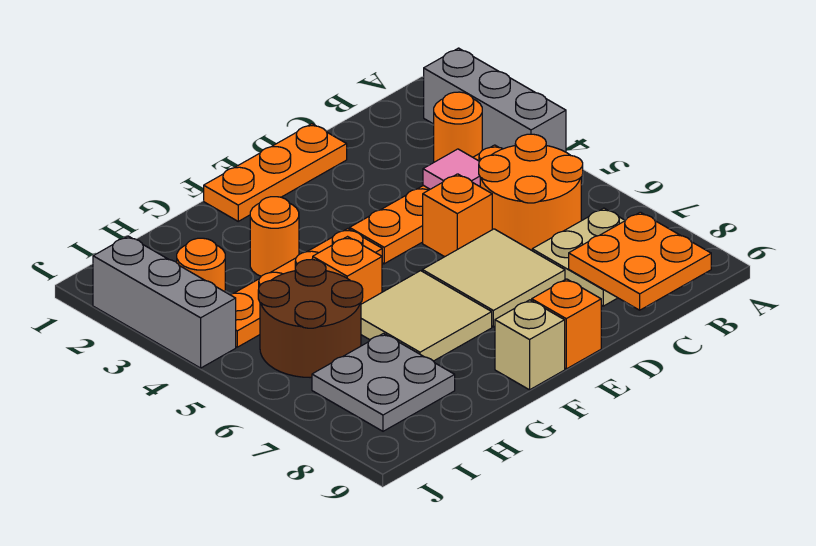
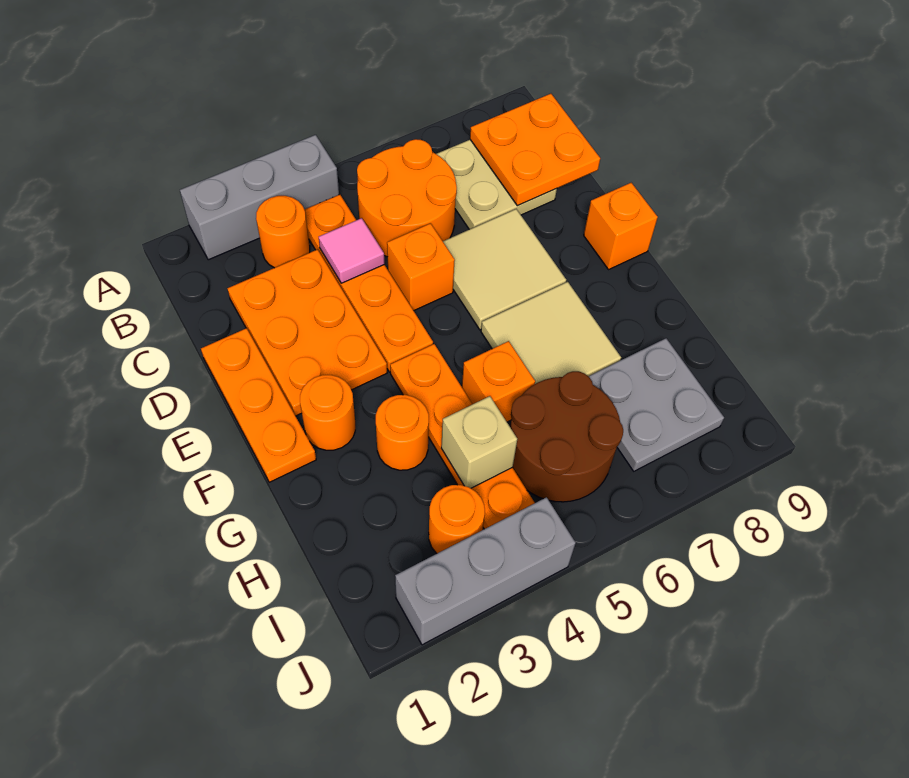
none -> orange 2x3 plate [227,249,387,416]
none -> orange 1x1 round brick [300,375,355,450]
tan 1x1 brick [495,300,565,390] -> tan 1x1 brick moved to [441,396,517,488]

